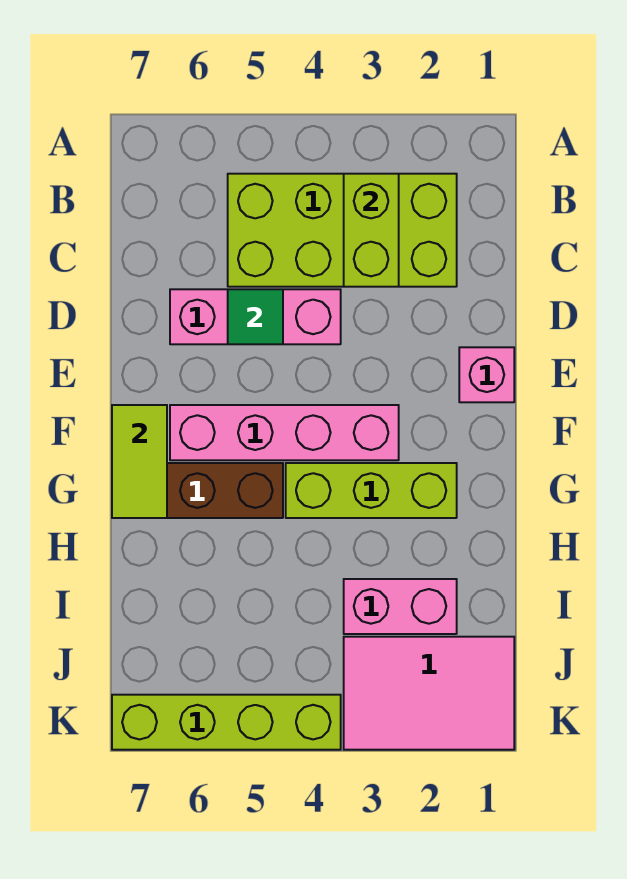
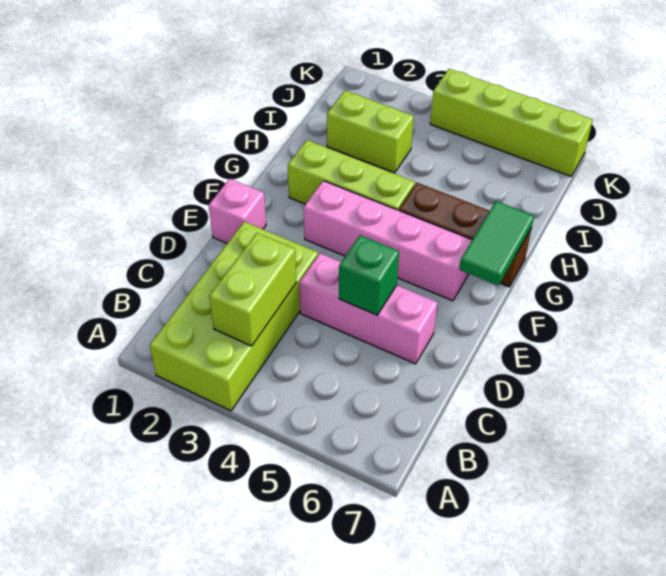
lime 2x4 brick [228,174,457,287] -> lime 2x4 brick turned to [149,222,318,411]
green 1x1 tile [228,289,283,344] -> green 1x1 brick [339,235,399,315]
lime 1x2 tile [112,405,167,518] -> green 1x2 tile [459,201,534,285]
pink 1x2 brick [344,579,457,634] -> lime 1x2 brick [327,91,414,173]
pink 2x3 tile [344,637,514,750] -> none

